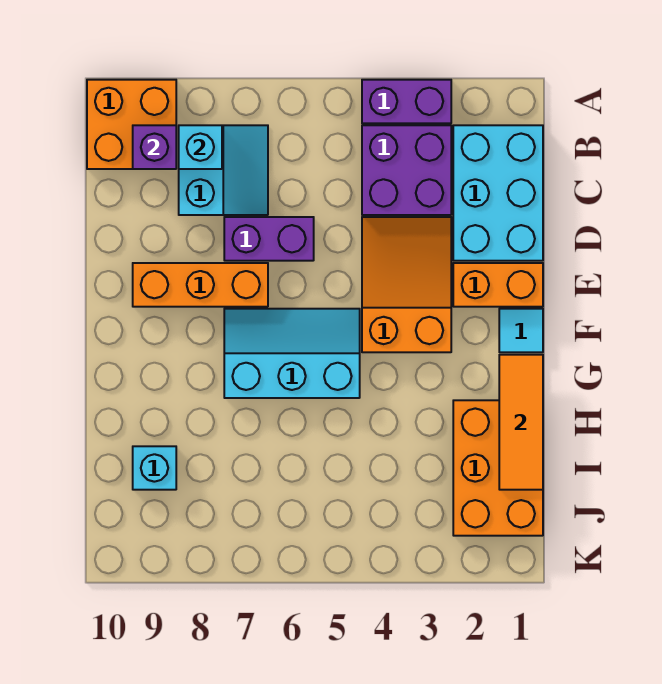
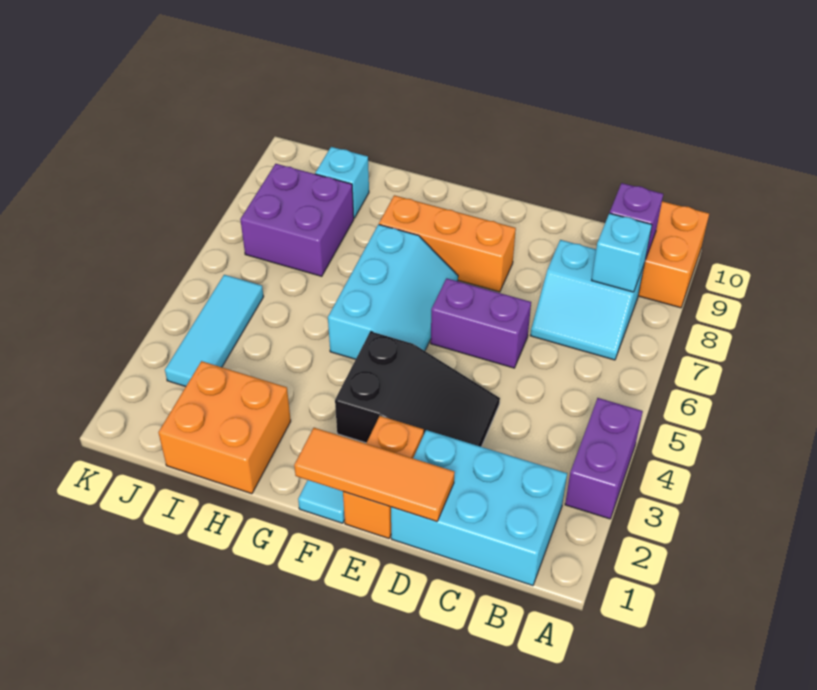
purple 2x2 brick [362,125,451,215] -> purple 2x2 brick moved to [240,164,354,276]
orange 2x3 slope [362,217,451,352] -> black 2x3 slope [335,331,500,447]
purple 1x2 brick [224,217,314,261] -> purple 1x2 brick turned to [431,278,531,368]
orange 1x3 brick [133,263,268,307] -> orange 1x3 brick turned to [379,195,516,292]
orange 1x3 tile [499,355,543,490] -> orange 1x3 tile moved to [294,428,455,522]
orange 2x3 brick [453,400,543,536] -> orange 2x2 brick [158,361,291,494]
none -> cyan 1x3 tile [165,275,264,387]

